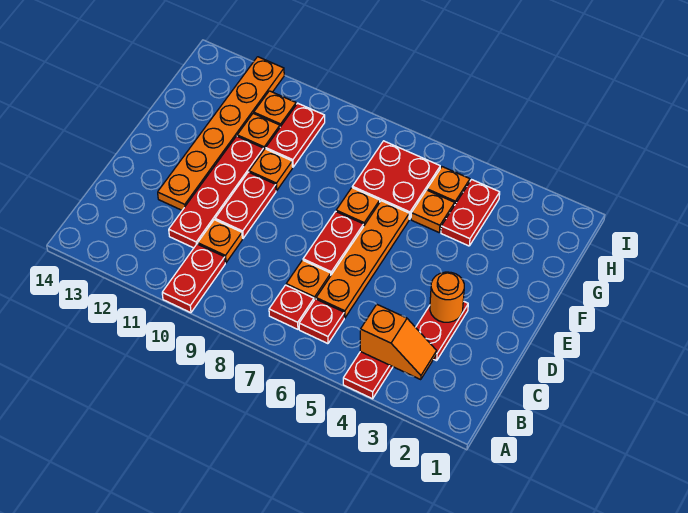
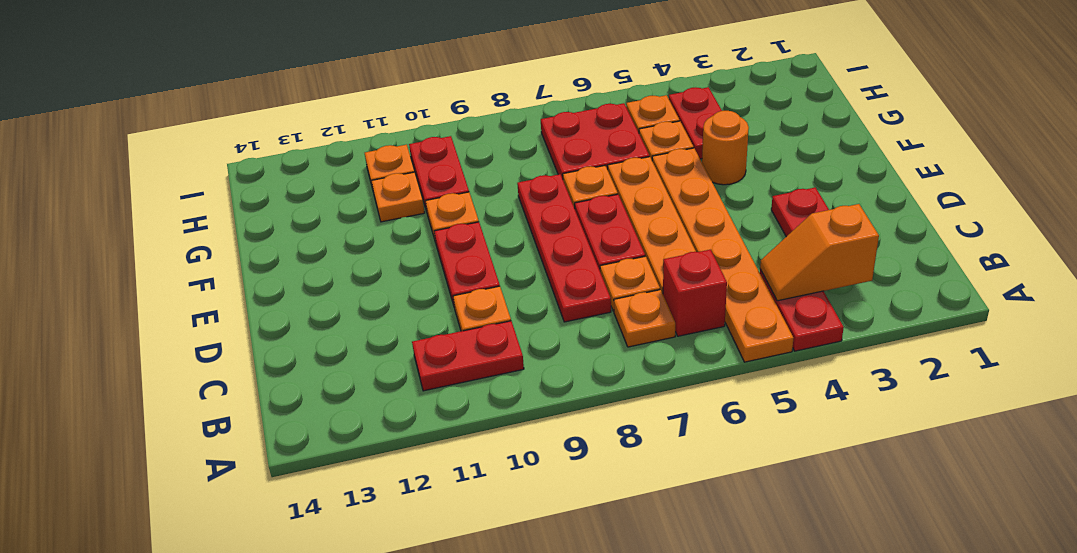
red 1x2 plate [162,244,225,313] -> red 1x2 plate turned to [412,321,524,391]
orange 1x2 slope [360,304,437,379] -> orange 1x2 slope turned to [760,204,879,301]
red 1x1 plate [299,299,344,344] -> red 1x1 brick [663,250,727,336]
red 1x1 plate [269,285,314,329] -> orange 1x1 plate [614,290,675,347]
red 1x4 plate [169,136,264,248] -> red 1x4 plate moved to [517,174,611,322]
orange 1x1 round brick [430,272,464,322] -> orange 1x1 round brick moved to [702,111,749,185]
orange 1x6 plate [158,57,284,210] -> orange 1x6 plate moved to [652,148,793,362]

